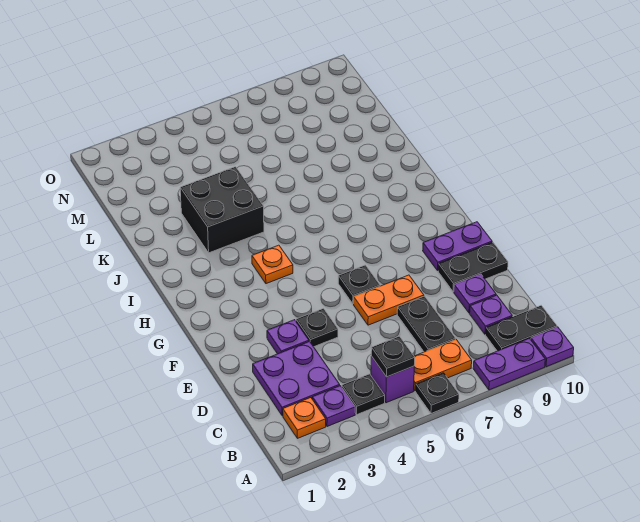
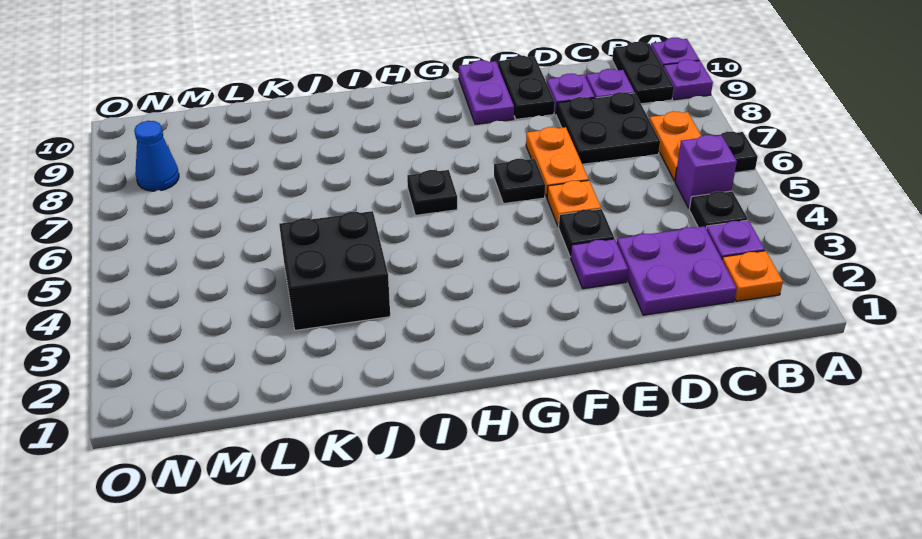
purple 1x2 plate [473,338,545,390] -> purple 1x1 plate [663,59,713,100]
black 1x1 plate [371,336,415,377] -> black 1x1 plate moved to [407,170,457,215]
black 1x2 plate [397,296,456,352] -> black 2x2 plate [556,92,660,164]
orange 1x1 plate [252,245,293,284] -> orange 1x1 plate moved to [547,180,601,227]
none -> blue 1x1 cone [134,121,179,191]

